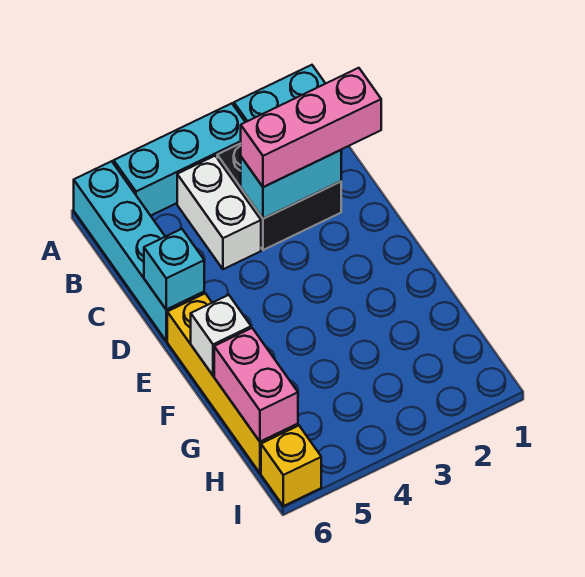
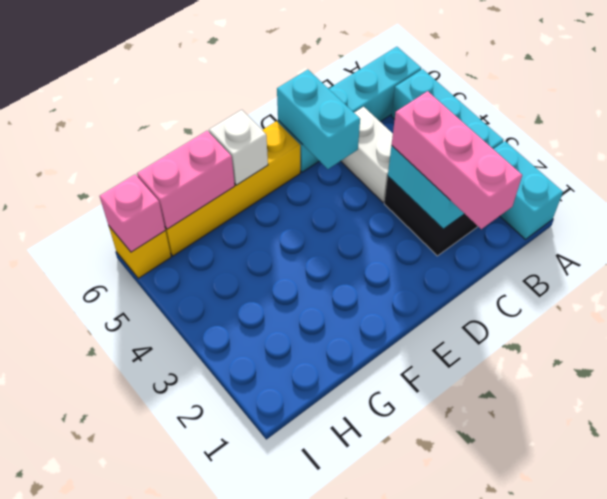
white 1x2 brick [177,156,261,269] -> white 1x2 brick turned to [341,107,393,203]
cyan 1x1 brick [144,229,204,310] -> cyan 1x2 brick [277,70,360,169]
none -> pink 1x1 brick [100,175,165,252]

